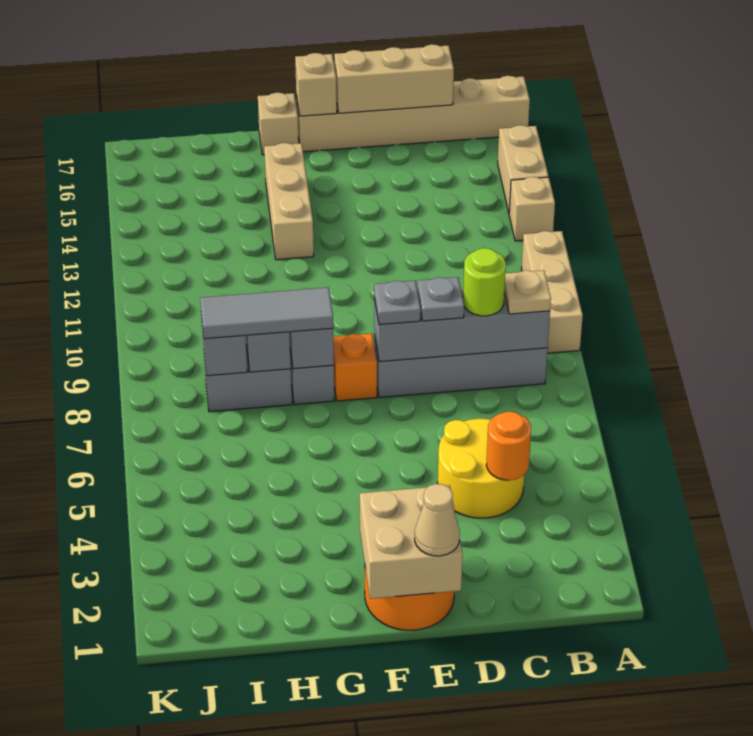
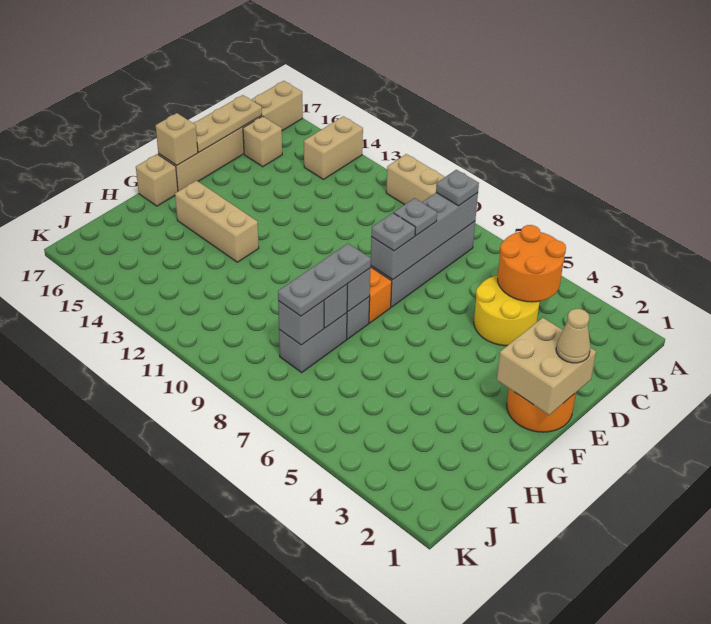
tan 1x1 brick [509,177,555,241] -> tan 1x1 brick moved to [243,116,282,167]
tan 1x2 brick [498,125,548,212] -> tan 1x2 brick turned to [304,116,363,179]
tan 1x1 plate [504,270,551,314] -> grey 1x1 plate [436,170,479,206]
orange 1x1 round brick [486,411,531,480] -> orange 2x2 round brick [498,225,566,302]
lime 1x1 round brick [463,248,506,316] -> none
tan 1x3 brick [334,44,454,113] -> tan 1x3 plate [193,95,262,152]
grey 1x3 tile [200,287,333,339] -> grey 1x3 plate [278,244,371,316]

